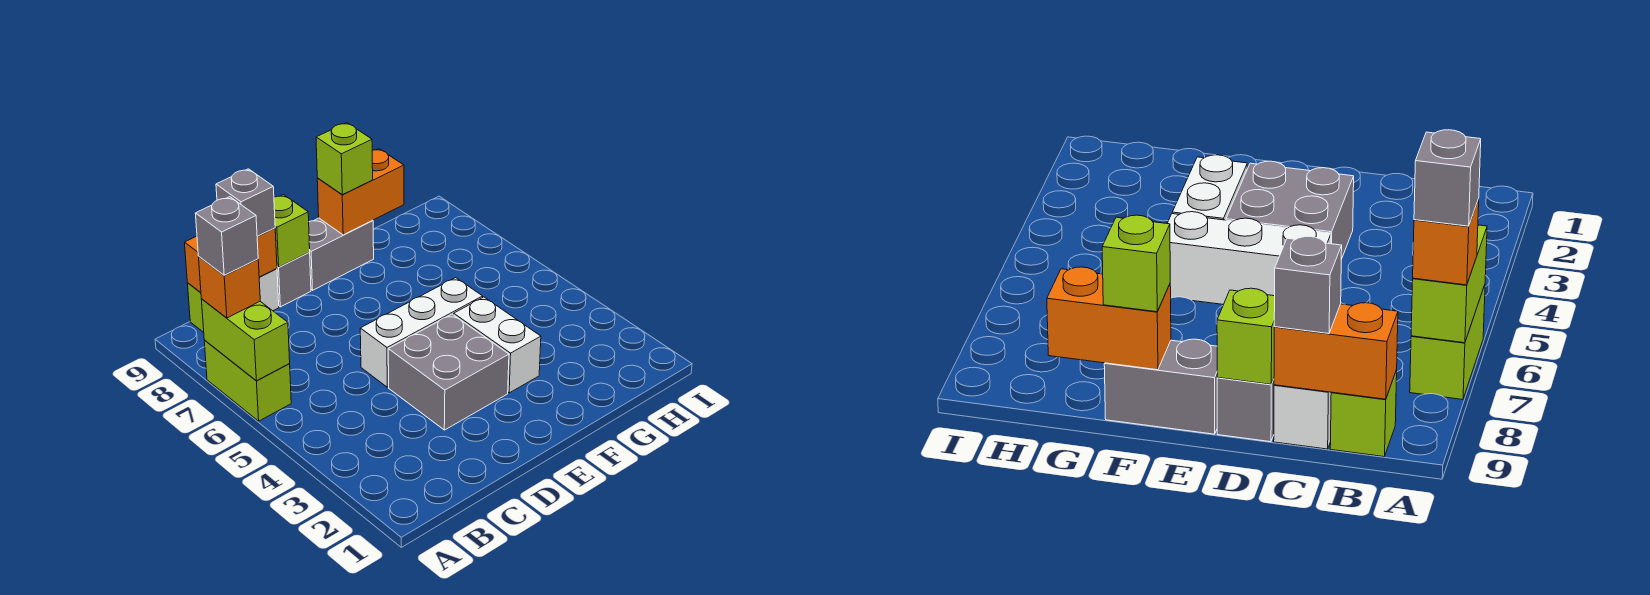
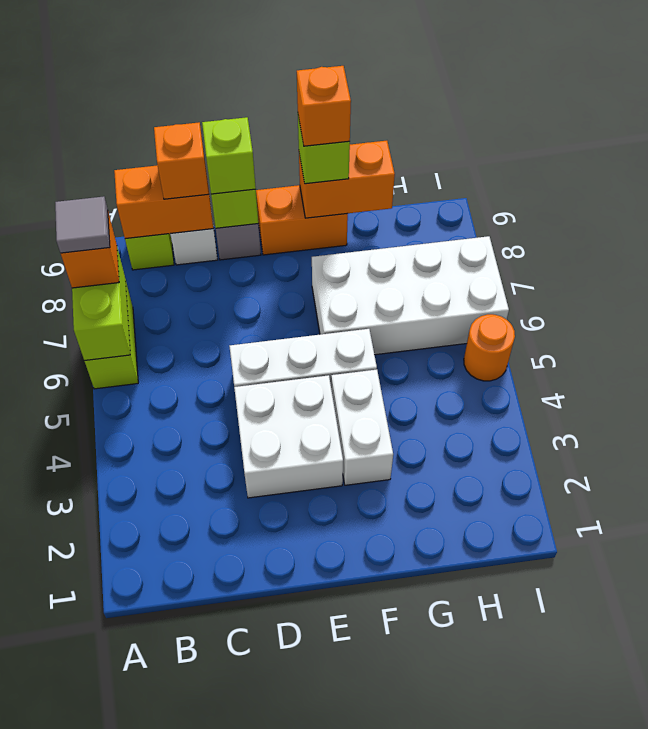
grey 1x1 brick [195,197,258,275] -> grey 1x1 tile [55,196,110,253]
grey 1x1 brick [216,169,275,236] -> orange 1x1 brick [154,122,209,199]
grey 2x2 brick [388,314,509,430] -> white 2x2 brick [234,375,343,498]
none -> lime 1x1 brick [202,117,256,194]
grey 1x2 brick [309,218,374,290] -> orange 1x2 brick [256,185,348,255]
none -> white 2x4 brick [312,236,509,355]
none -> orange 1x1 brick [297,66,351,146]
none -> orange 1x1 round brick [464,314,515,381]

